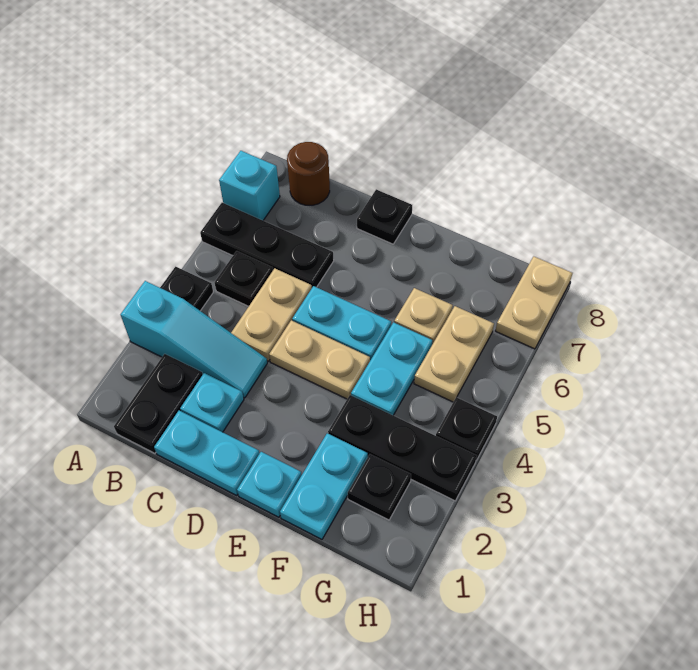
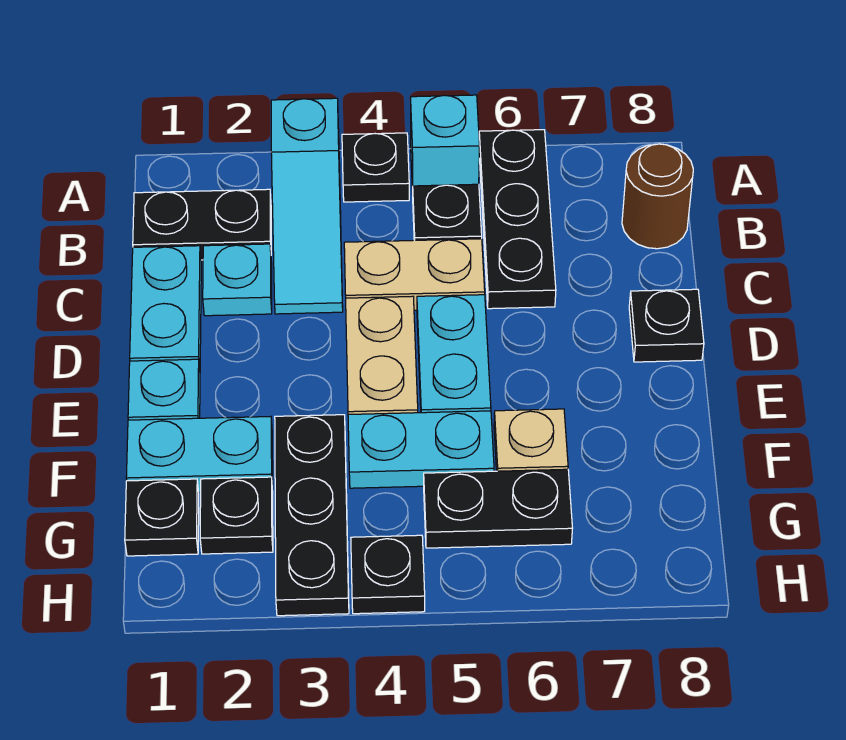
cyan 1x1 brick [219,151,280,220] -> cyan 1x1 brick moved to [411,95,480,195]
none -> black 1x1 plate [125,479,199,556]
tan 1x2 plate [414,306,494,402] -> black 1x2 plate [424,469,572,548]
tan 1x2 plate [496,257,572,349] -> none

